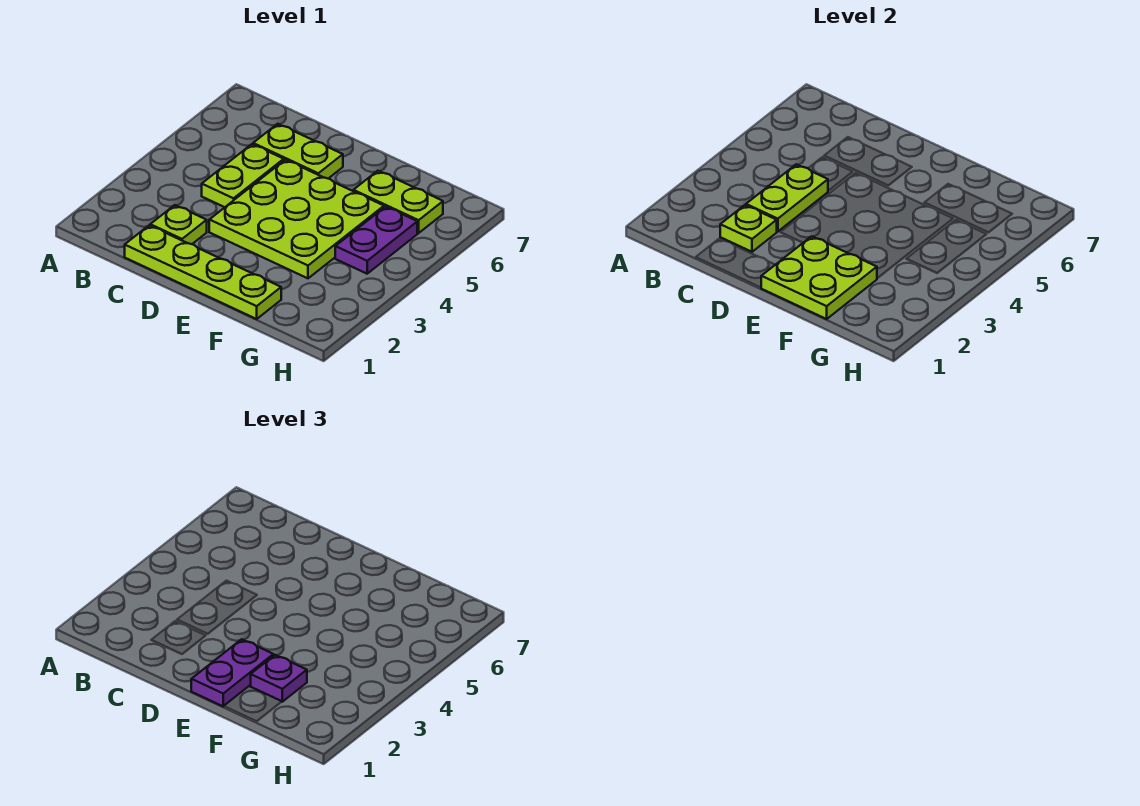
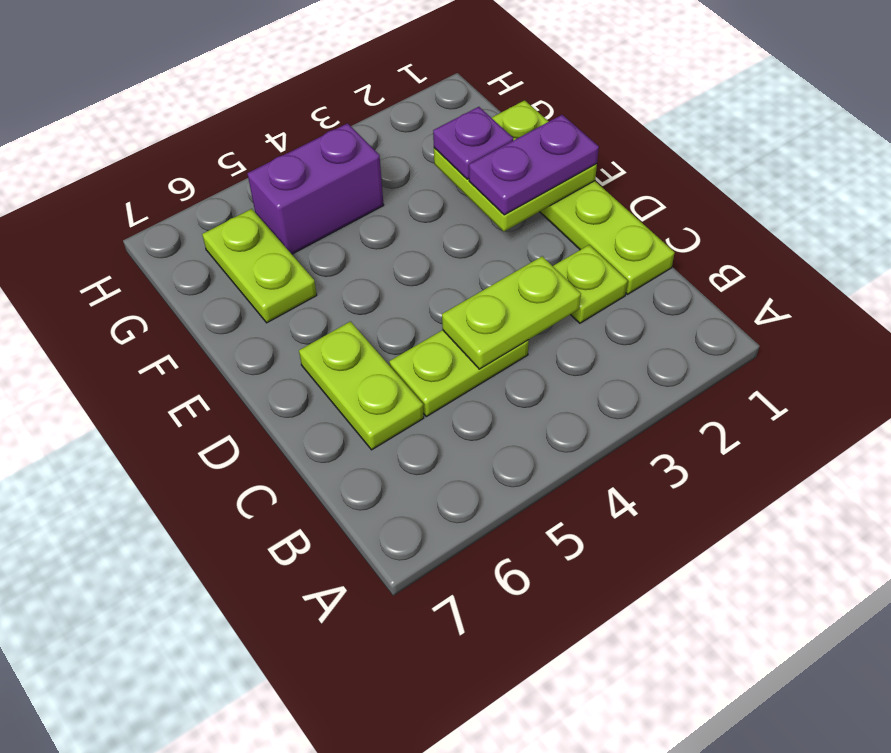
lime 1x1 plate [720,205,777,252] -> none
lime 3x3 plate [209,160,384,278] -> none
purple 1x2 plate [335,207,417,274] -> purple 1x2 brick [247,123,384,254]

